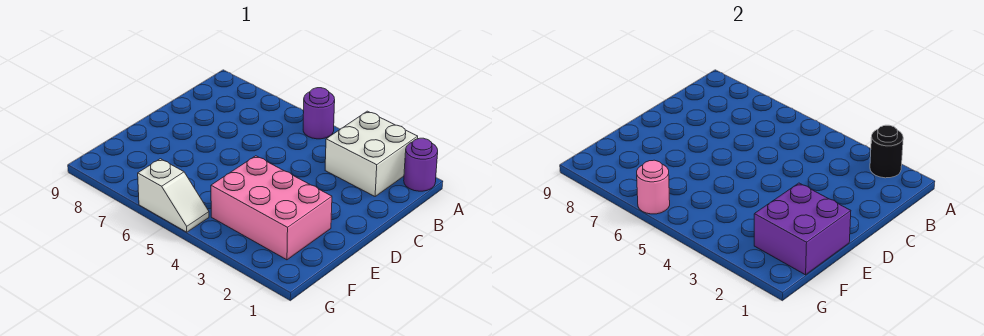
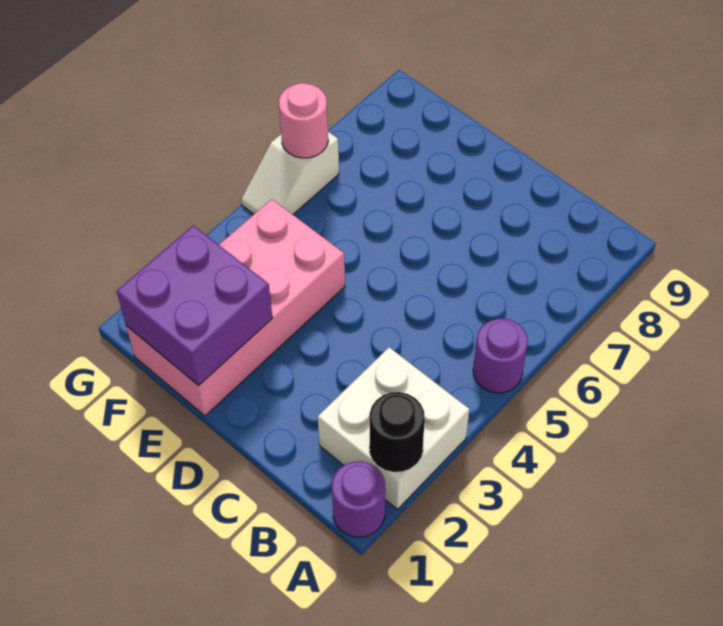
pink 2x3 brick [211,156,332,260] -> pink 2x4 brick [126,199,345,416]

